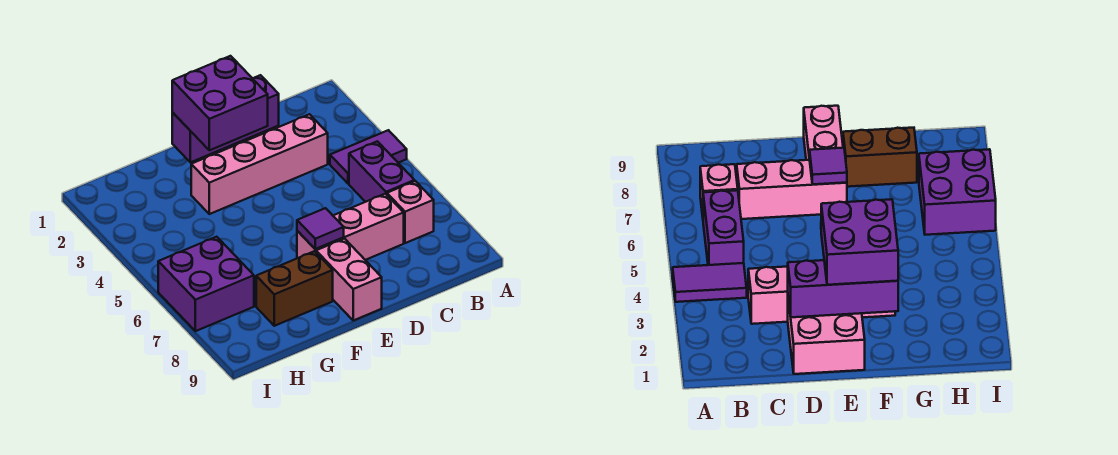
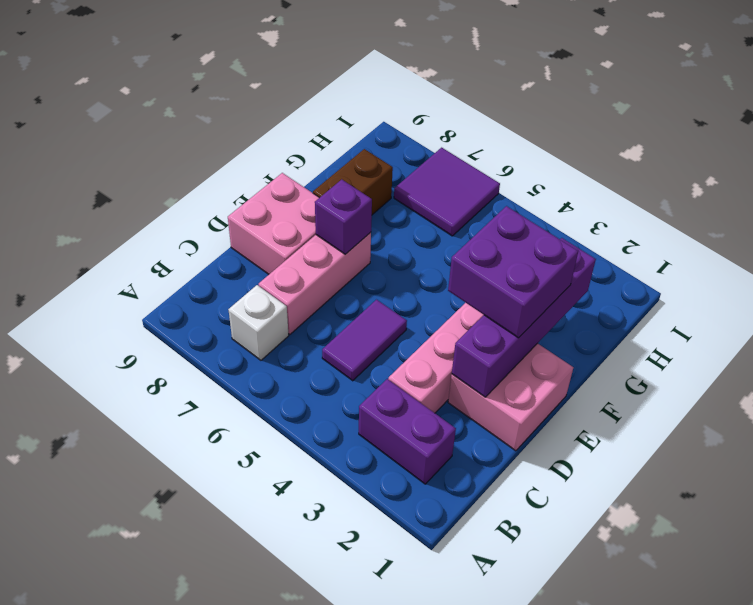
purple 1x2 tile [330,130,407,184] -> purple 1x2 tile moved to [322,300,407,381]
purple 1x2 brick [349,141,415,202] -> purple 1x2 brick moved to [359,379,456,484]
pink 1x1 brick [387,181,434,243] -> white 1x1 brick [228,285,289,360]
purple 1x3 brick [172,75,279,162] -> purple 1x4 brick [452,238,596,397]
purple 1x1 tile [297,208,344,249] -> purple 1x1 brick [315,179,372,254]
pink 1x2 brick [316,239,382,320] -> pink 2x2 brick [228,173,319,274]
purple 2x2 brick [158,237,254,331] -> purple 2x2 tile [394,148,500,236]

